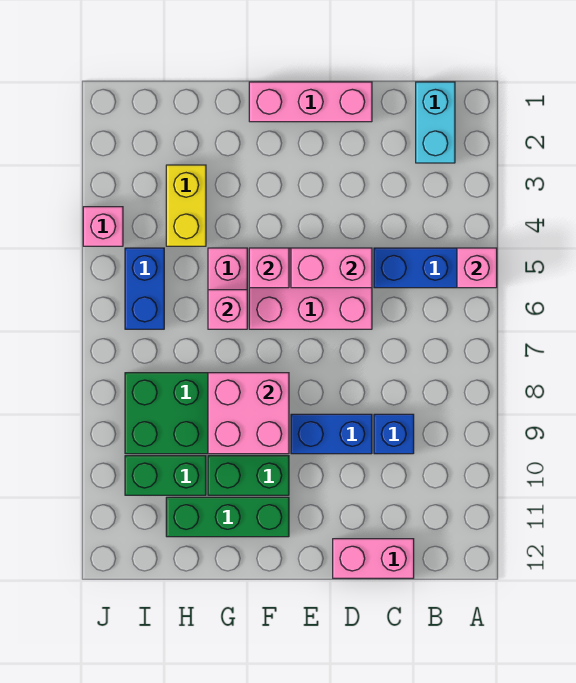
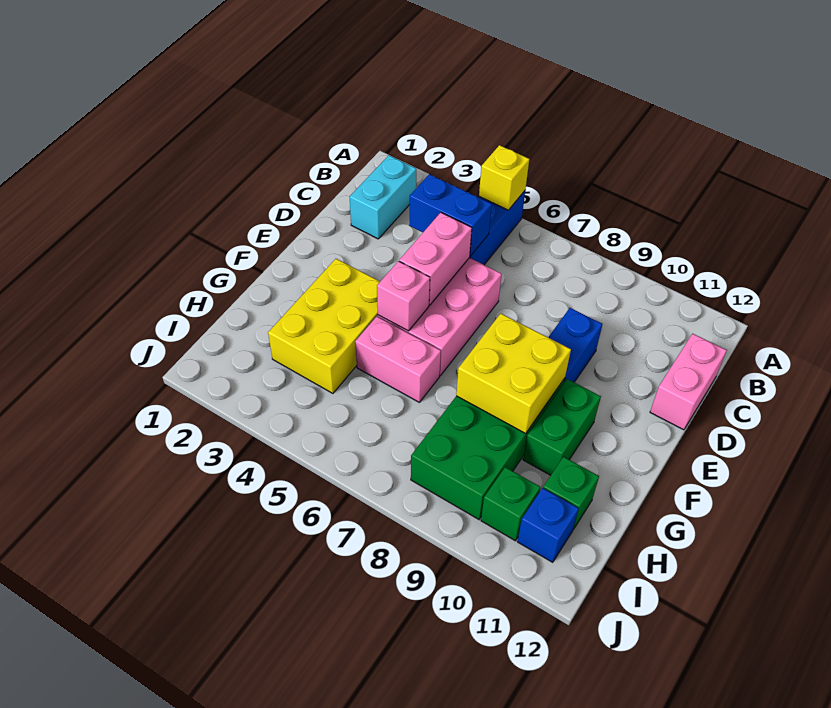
pink 1x1 brick [457,248,497,288] -> yellow 1x1 brick [479,145,529,210]
cyan 1x2 brick [416,82,455,163] -> cyan 1x2 brick turned to [350,155,416,239]
blue 1x1 brick [374,414,414,454] -> blue 1x1 brick moved to [517,488,579,562]
pink 1x3 brick [249,82,372,122] -> none
pink 2x2 brick [208,373,289,454] -> yellow 2x2 brick [456,313,571,434]
green 1x3 brick [166,497,289,537] -> green 1x1 brick [543,457,599,530]
pink 1x1 brick [208,290,247,329] -> none
yellow 1x2 brick [166,165,206,246] -> yellow 2x3 brick [268,259,380,393]
green 1x2 brick [125,456,206,495] -> green 1x1 brick [481,467,540,541]
blue 1x2 brick [125,248,164,329] -> blue 1x2 brick moved to [409,174,492,256]
pink 1x1 brick [83,207,123,246] -> none

